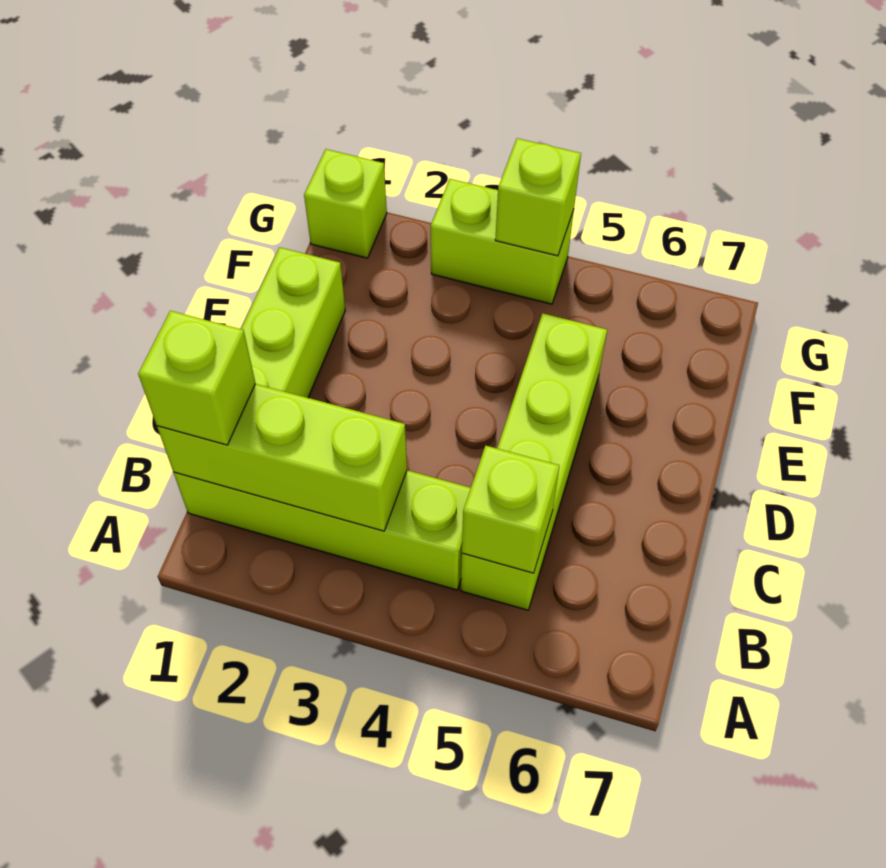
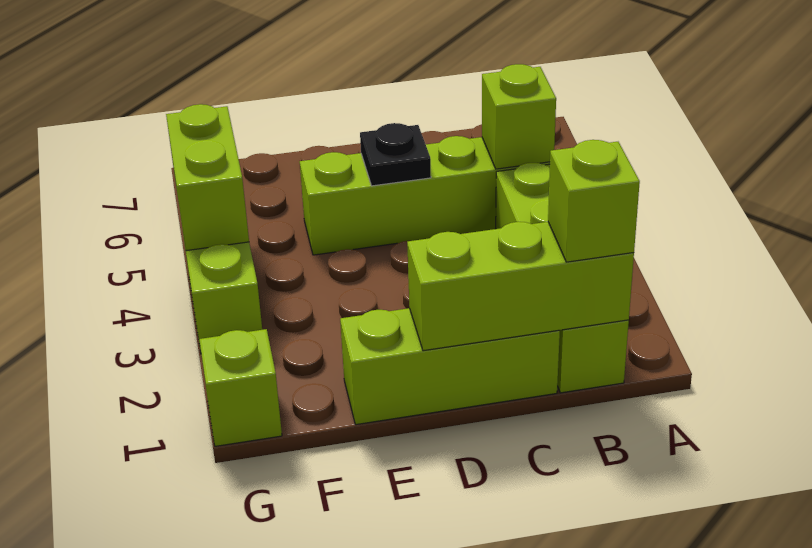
lime 1x3 brick [157,384,407,531] -> lime 1x3 brick turned to [407,222,634,351]
none -> black 1x1 plate [360,123,431,186]
lime 1x1 brick [495,138,581,256] -> lime 1x2 brick [166,104,249,251]

